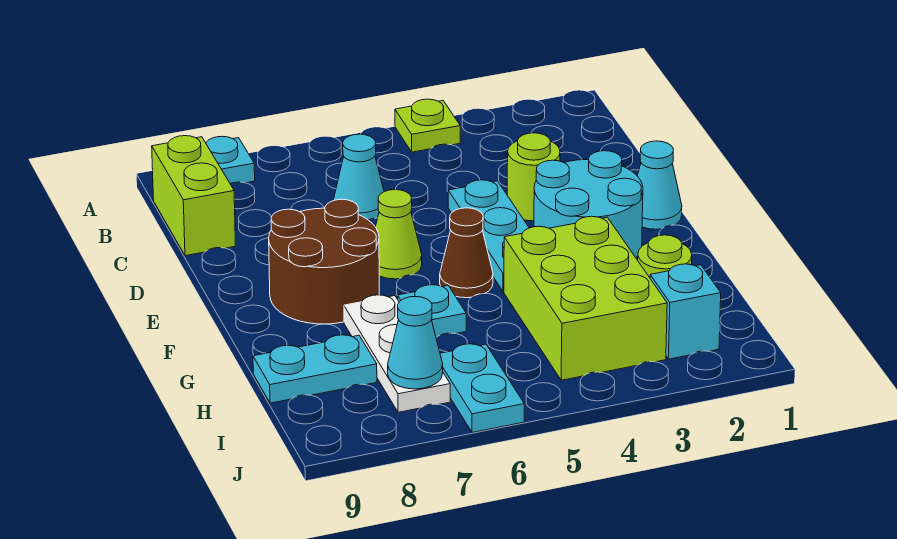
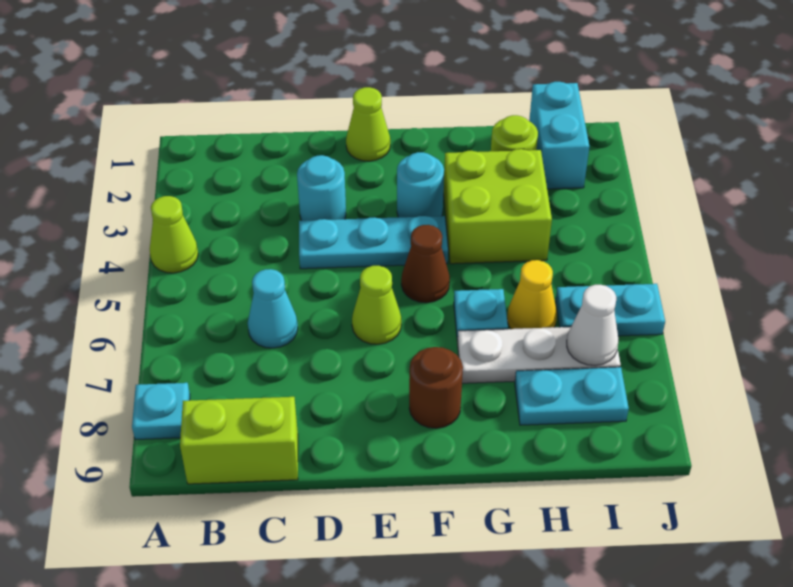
lime 1x1 plate [395,99,460,152] -> lime 1x1 cone [150,196,198,273]
lime 1x1 round brick [507,133,560,221] -> cyan 1x1 round brick [297,155,346,221]
cyan 1x1 cone [638,141,682,229] -> lime 1x1 cone [346,87,390,161]
cyan 2x2 round brick [534,151,643,257] -> cyan 1x1 round brick [397,152,444,217]
brown 2x2 round brick [269,199,379,324] -> brown 1x1 round brick [409,347,463,428]
lime 2x3 brick [504,216,667,380] -> lime 2x2 brick [444,149,552,264]
none -> yellow 1x1 cone [507,260,557,329]
cyan 1x2 plate [253,335,377,403] -> cyan 1x2 plate turned to [515,367,629,425]
cyan 1x1 brick [650,264,721,359] -> cyan 1x2 brick [529,82,589,189]
cyan 1x1 cone [388,296,443,389] -> white 1x1 cone [567,285,618,366]

